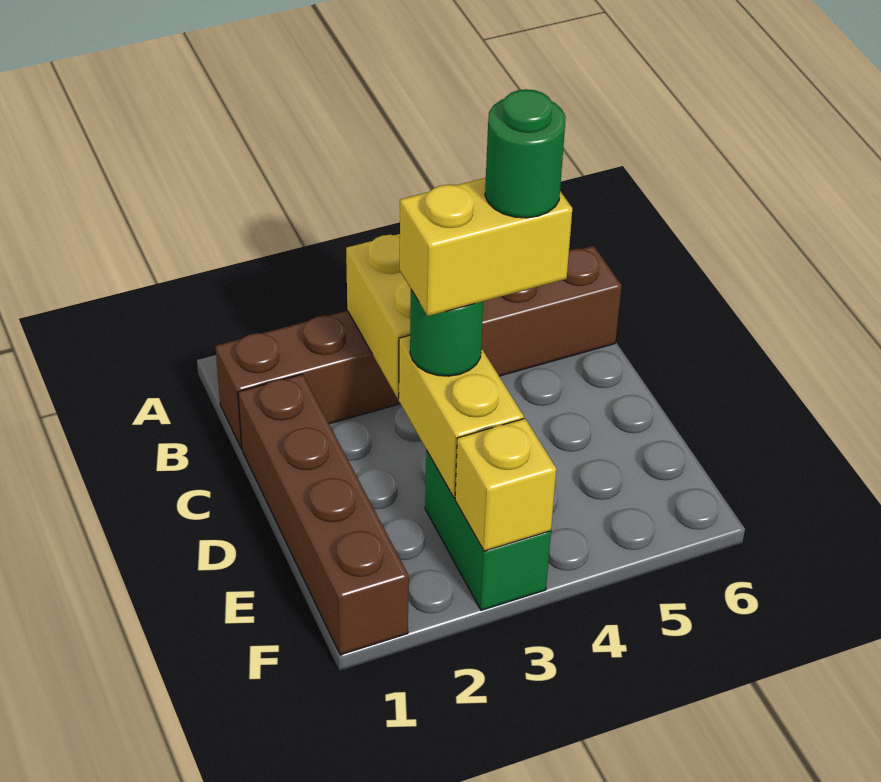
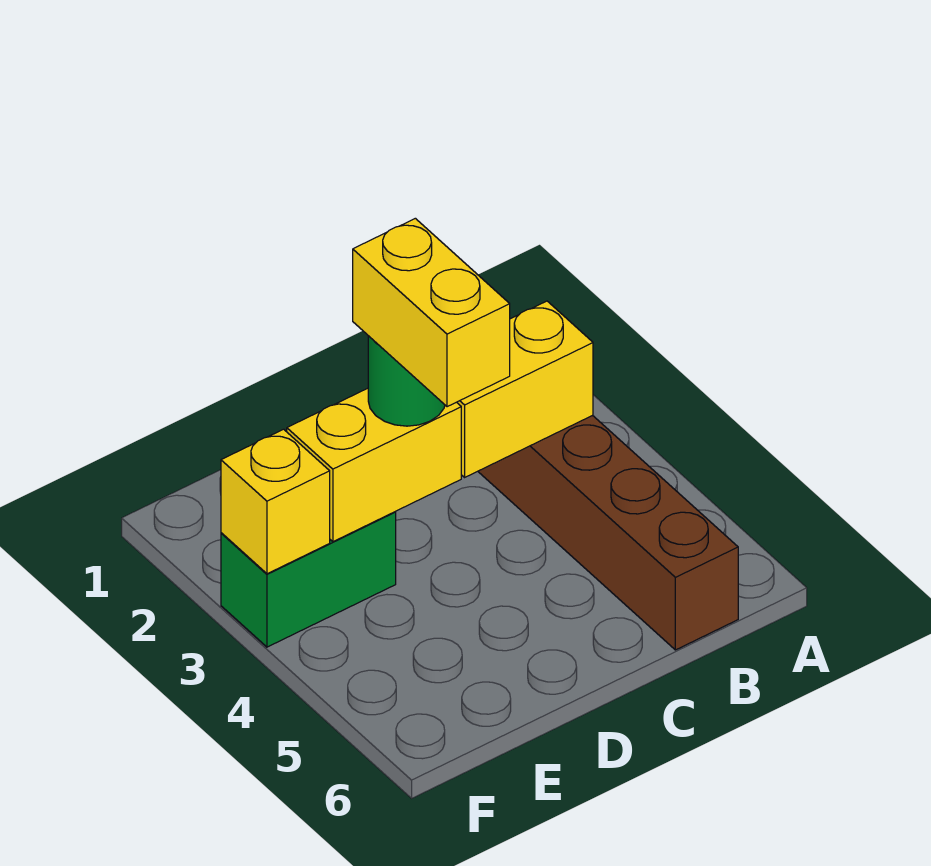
brown 1x4 brick [238,374,409,655] -> none
green 1x1 round brick [485,89,566,218] -> none

